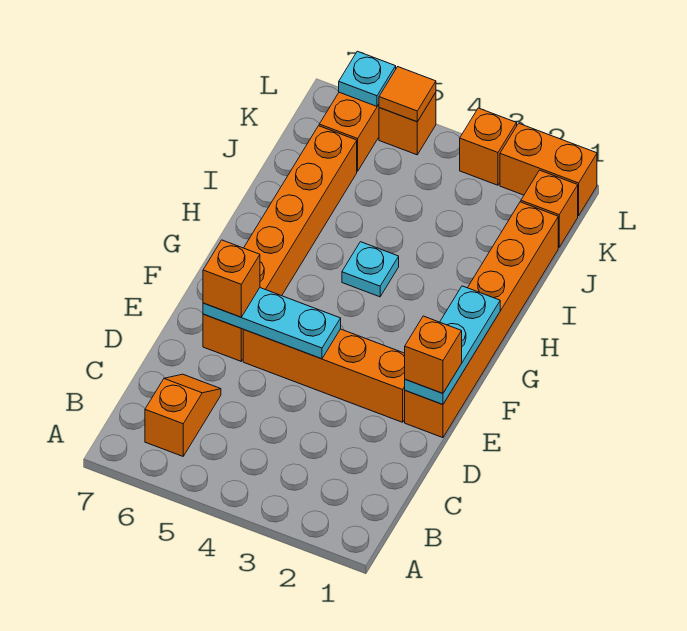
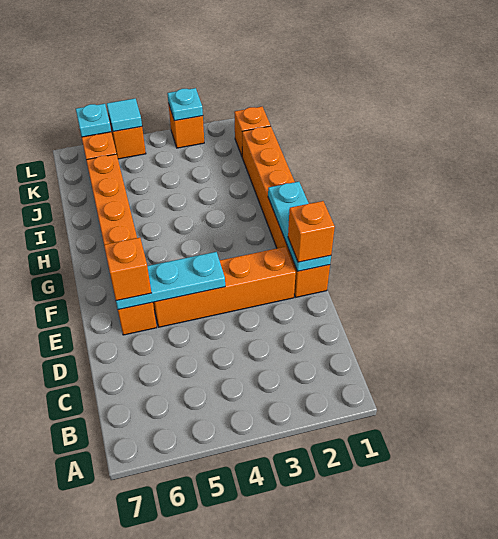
orange 1x2 slope [145,374,221,456] -> none
cyan 1x1 plate [342,242,399,297] -> cyan 1x1 plate moved to [167,88,203,121]
orange 1x2 brick [500,123,597,216] -> none
orange 1x1 tile [379,67,436,122] -> cyan 1x1 tile [107,99,142,132]

